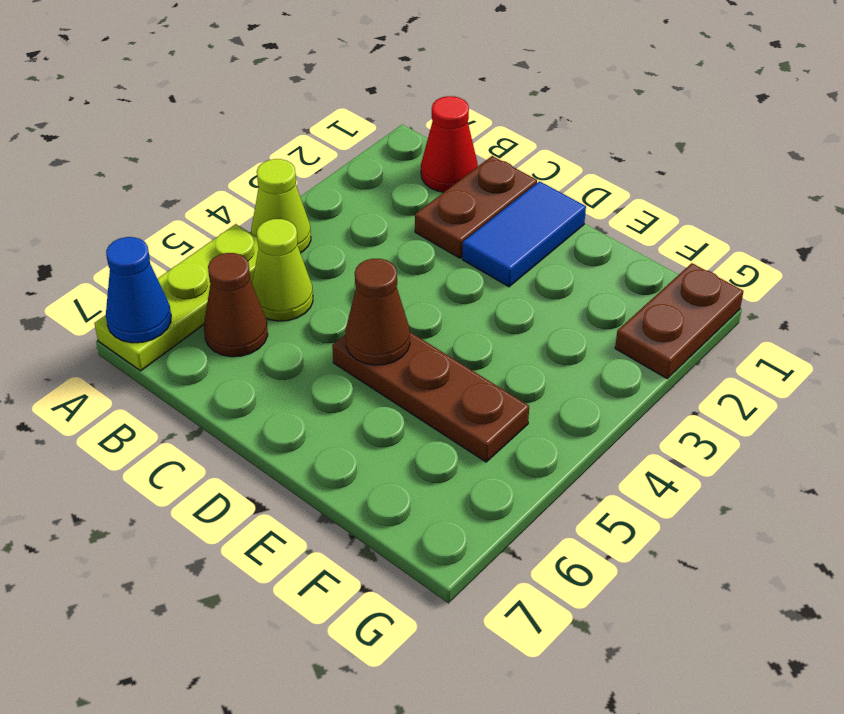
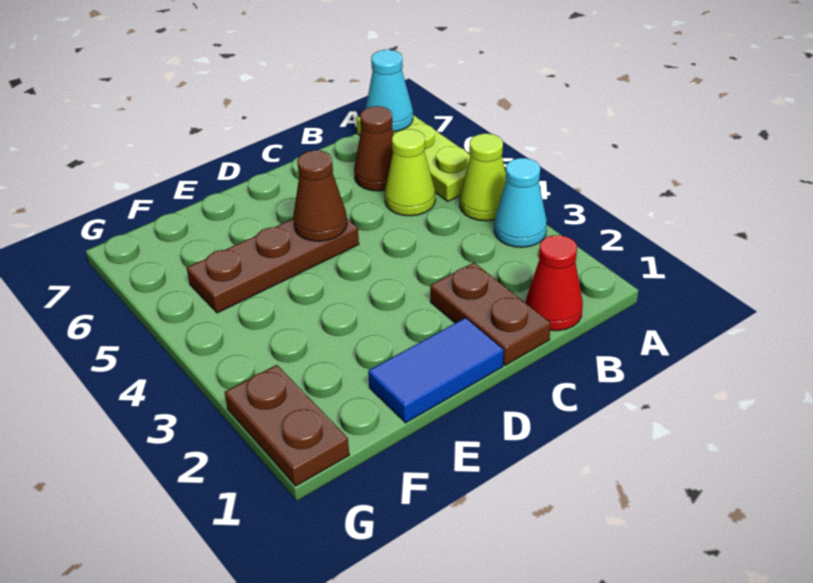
none -> cyan 1x1 cone [494,158,547,247]
blue 1x1 cone [106,237,171,343] -> cyan 1x1 cone [366,50,413,132]
blue 1x2 tile [462,181,586,287] -> blue 1x2 tile turned to [368,318,504,423]

